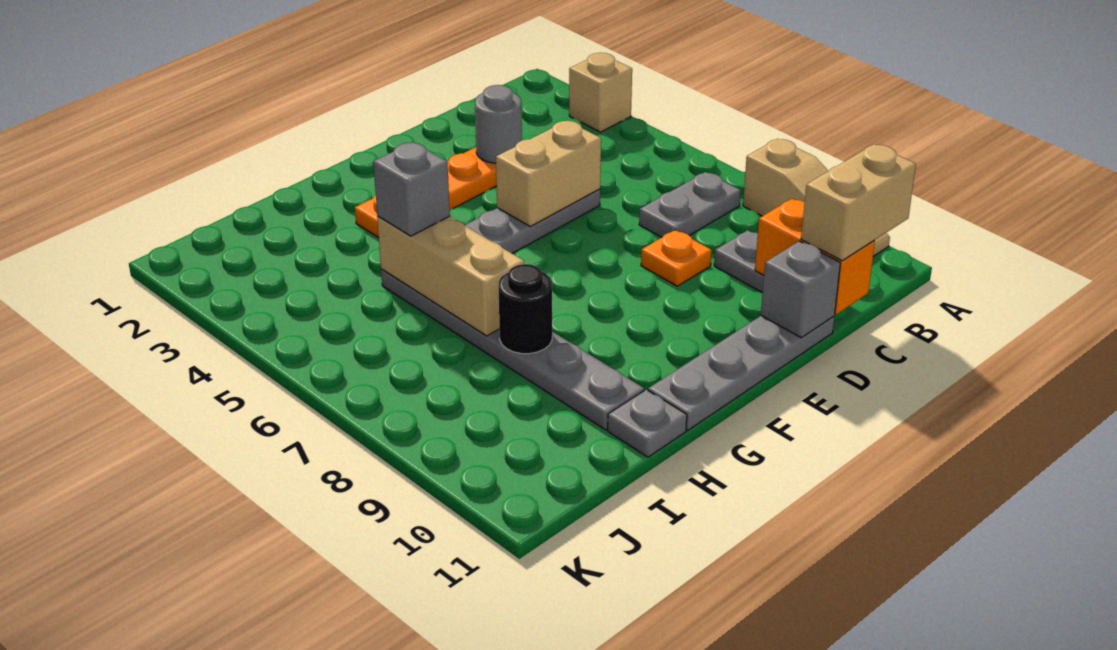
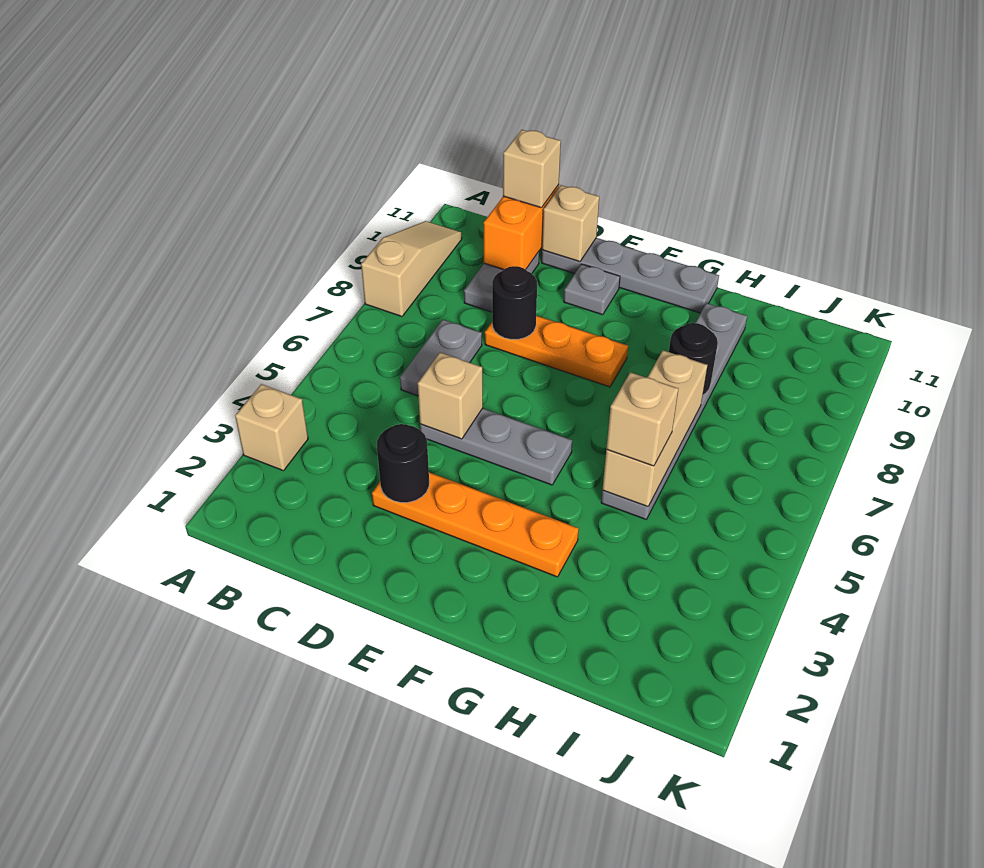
grey 1x2 plate [639,172,741,237] -> grey 1x2 plate turned to [400,320,482,396]
tan 1x2 brick [801,144,916,261] -> tan 1x1 brick [503,130,561,208]
grey 1x1 round brick [475,85,522,163] -> black 1x1 round brick [377,424,429,503]
tan 1x2 brick [496,121,601,226] -> tan 1x1 brick [418,353,483,439]
orange 1x1 plate [641,230,712,286] -> orange 1x3 plate [485,316,628,387]
none -> black 1x1 round brick [492,266,537,340]
grey 1x1 brick [761,241,840,338] -> tan 1x1 brick [542,185,599,262]
grey 1x1 brick [373,142,450,236] -> tan 1x1 brick [606,372,678,466]
grey 1x1 plate [608,390,687,457] -> grey 1x1 plate moved to [564,264,620,315]

